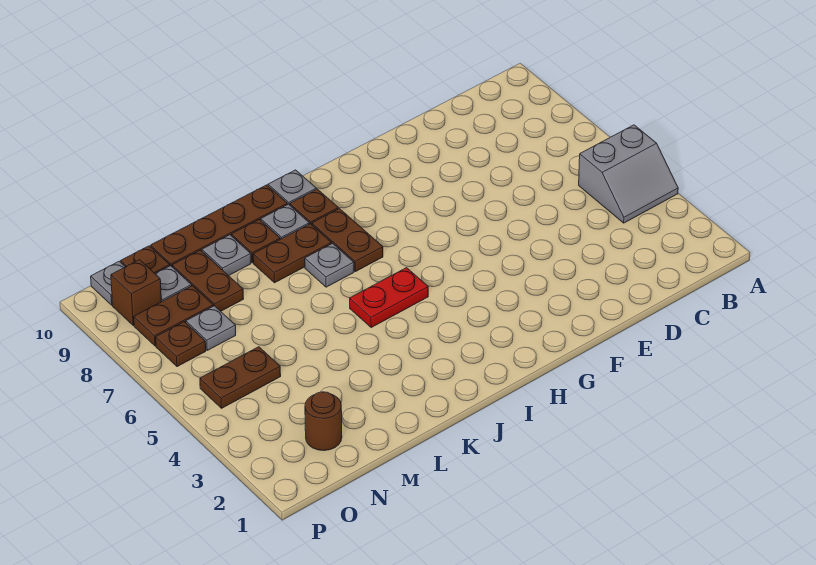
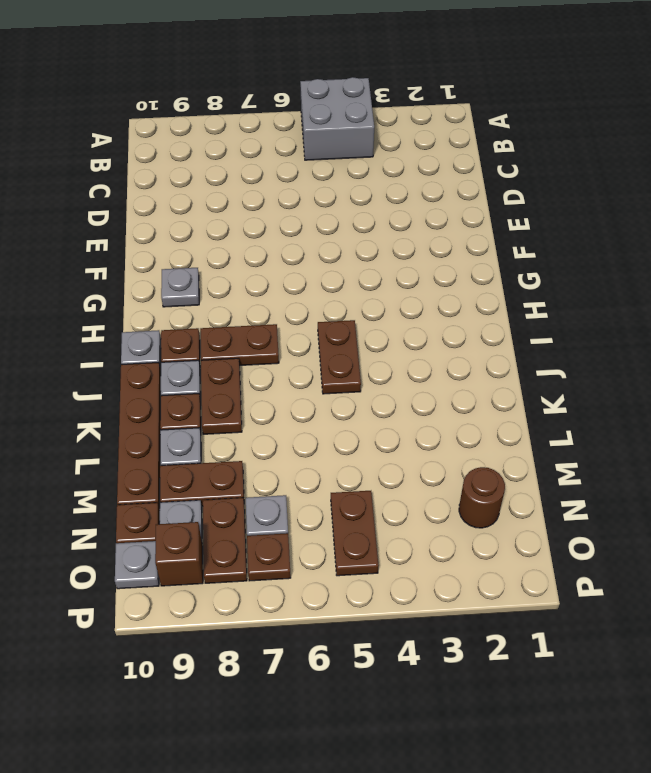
grey 2x2 slope [579,125,678,223] -> grey 2x2 brick [300,77,374,160]
red 1x2 plate [350,268,428,327] -> brown 1x2 plate [318,320,361,394]
grey 1x1 plate [305,243,354,287] -> grey 1x1 plate moved to [161,268,199,307]

